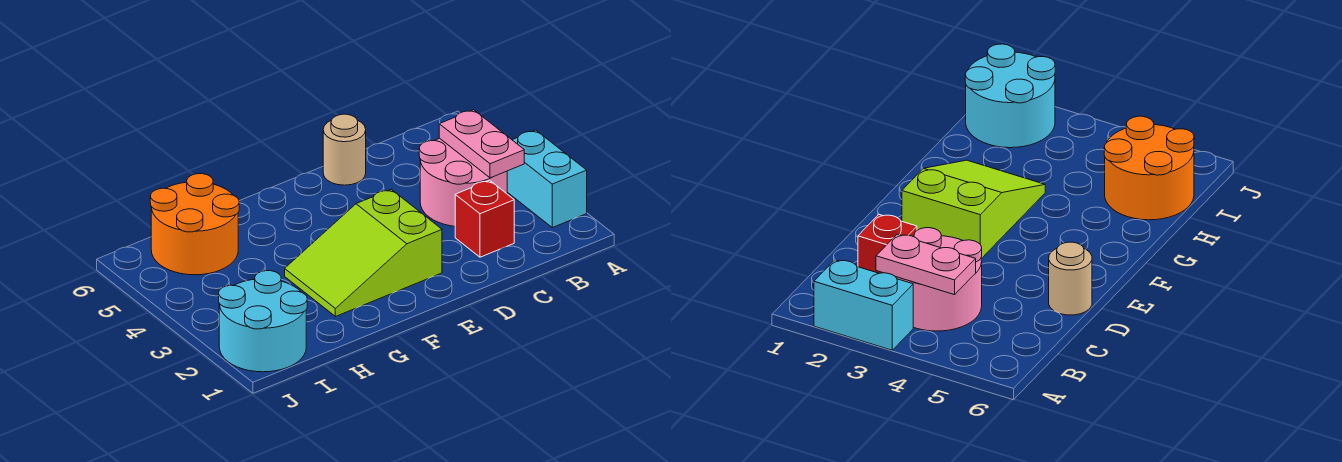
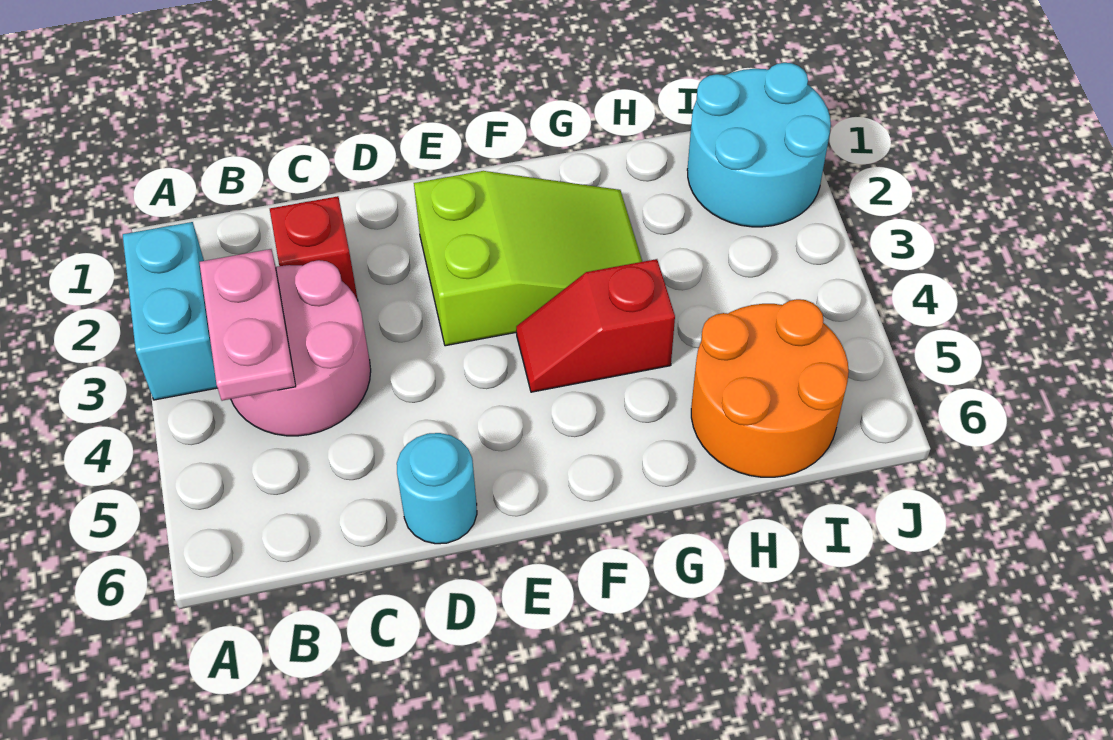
tan 1x1 round brick [323,114,366,185] -> cyan 1x1 round brick [397,433,477,544]
none -> red 1x2 slope [516,259,675,392]

